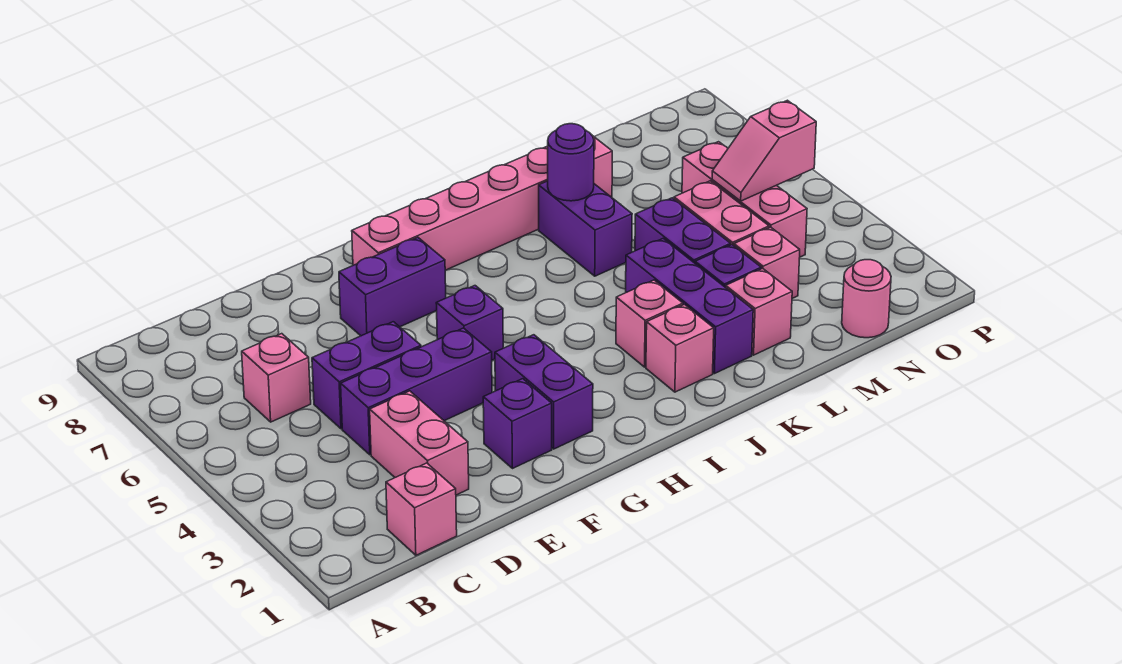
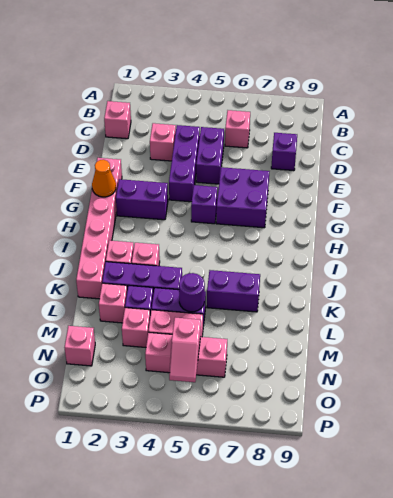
pink 1x2 brick [370,391,469,495] -> pink 1x1 brick [150,123,176,161]
purple 1x1 brick [483,379,552,469] -> purple 1x1 brick moved to [271,133,297,171]
purple 1x2 brick [339,238,446,336] -> purple 2x2 brick [216,167,269,228]
none -> orange 1x1 cone [92,160,116,197]
pink 1x6 brick [352,136,612,270] -> pink 1x6 brick moved to [76,158,122,299]
purple 1x1 round brick [548,124,594,201] -> purple 1x1 round brick moved to [179,273,205,312]
pink 1x1 round brick [842,260,891,338] -> pink 1x1 brick [65,326,95,366]
pink 1x2 slope [712,100,816,201] -> pink 1x2 slope turned to [169,318,201,382]

